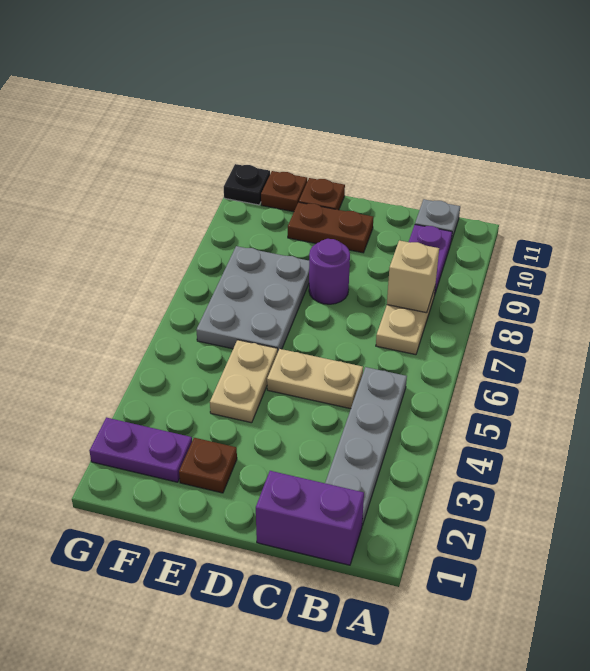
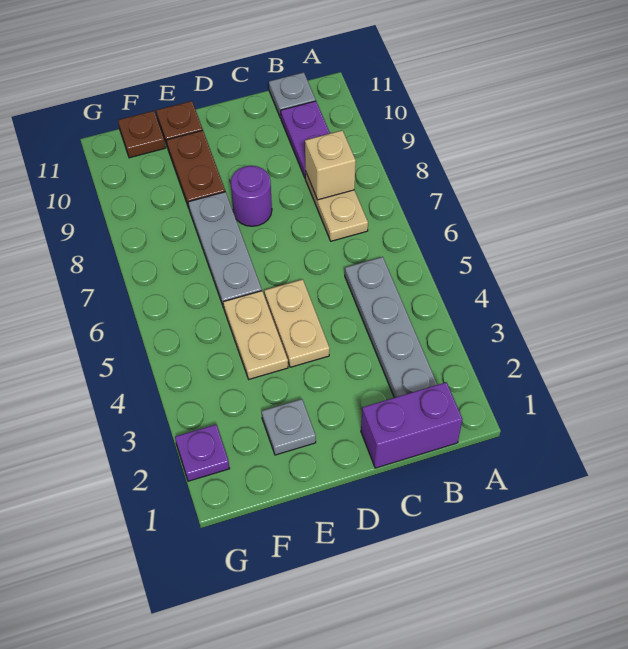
tan 1x2 plate [267,349,363,409] -> tan 1x2 plate turned to [264,279,330,367]
brown 1x2 plate [288,202,373,253] -> brown 1x2 plate turned to [167,130,225,208]
brown 1x1 plate [179,438,237,493] -> grey 1x1 plate [262,399,316,455]
grey 2x3 plate [196,246,309,353] -> grey 1x3 plate [188,192,262,308]
purple 1x2 plate [89,417,192,482] -> purple 1x1 plate [175,424,230,481]
black 1x1 plate [224,164,270,205] -> none

